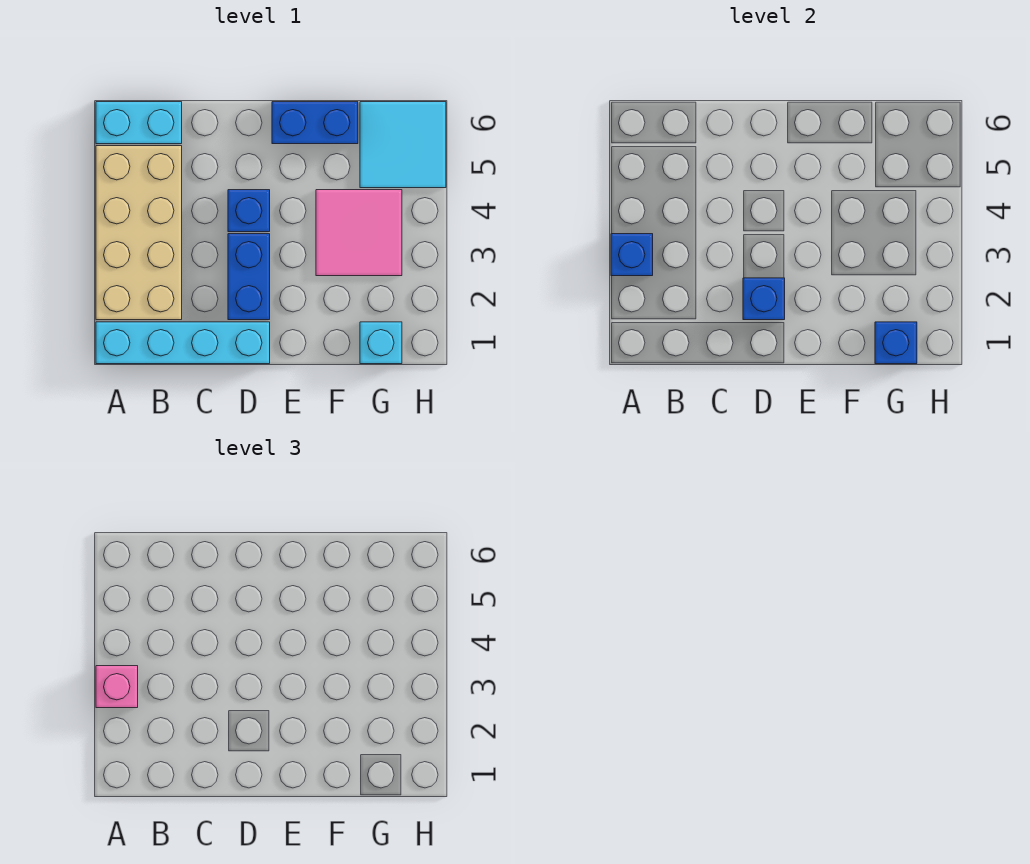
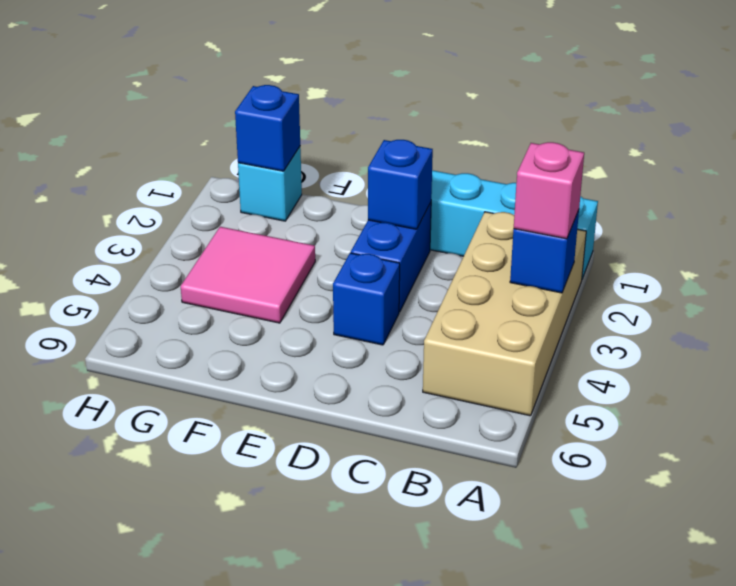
cyan 1x2 brick [96,102,182,144] -> none
blue 1x2 brick [272,102,358,144] -> none
cyan 2x2 tile [360,102,446,188] -> none

